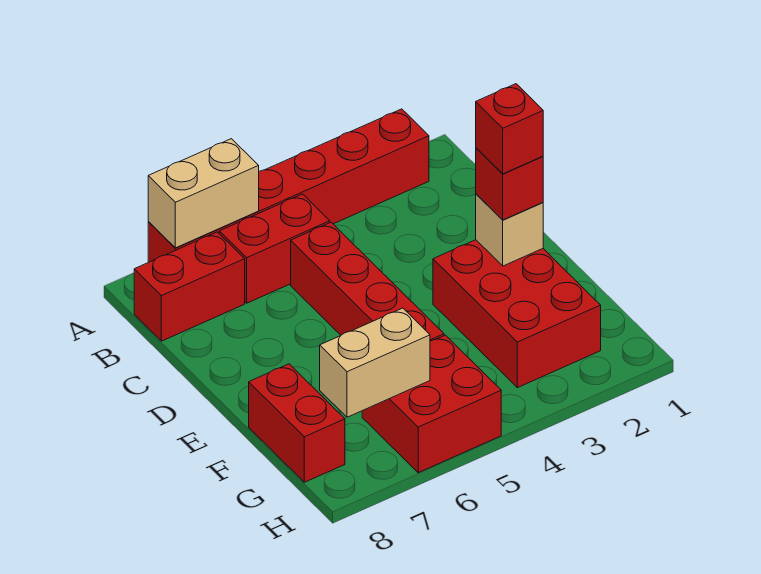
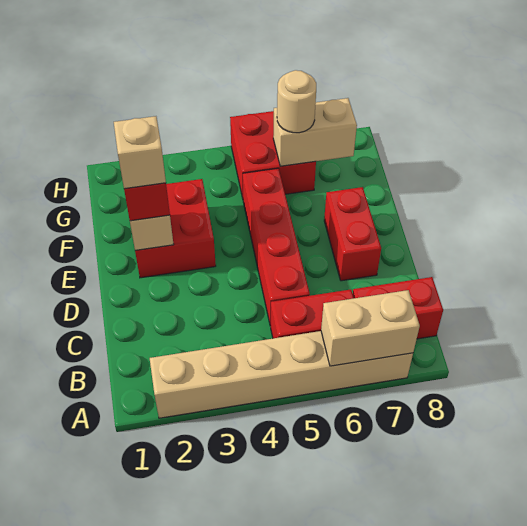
red 1x6 brick [148,109,429,262] -> tan 1x6 brick [150,331,413,418]
red 2x3 brick [433,240,601,388] -> red 2x2 brick [135,179,216,278]
red 1x1 brick [476,84,543,174] -> tan 1x1 brick [114,116,166,189]
red 1x2 brick [249,364,345,482] -> red 1x2 brick moved to [324,187,381,281]
none -> tan 1x1 round brick [277,70,316,133]

